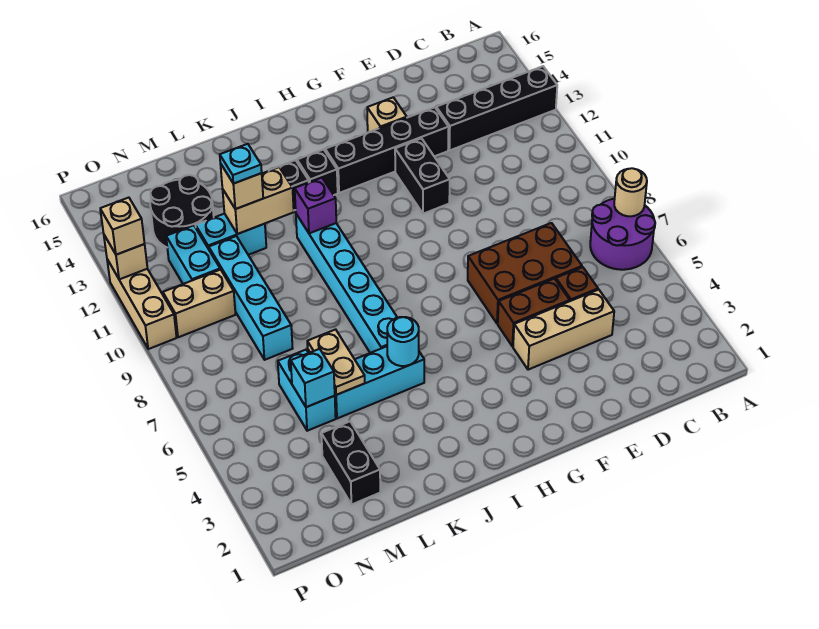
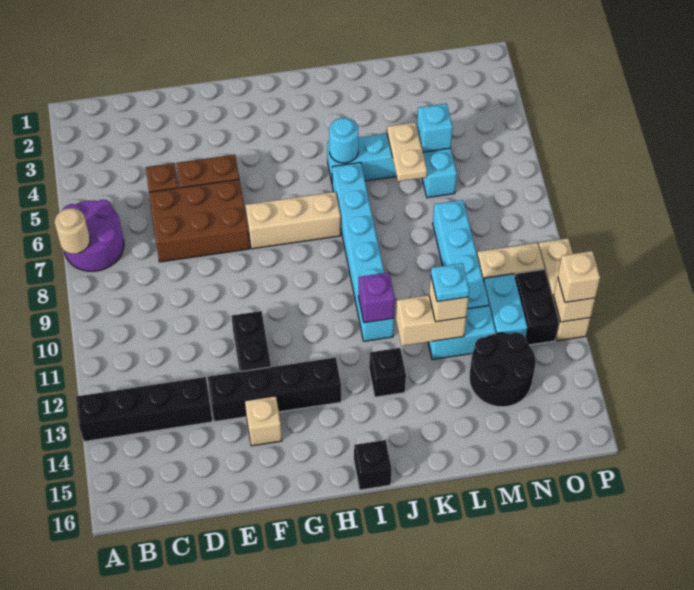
tan 1x3 brick [513,290,614,370] -> tan 1x3 brick moved to [245,192,341,249]
black 1x1 brick [297,149,338,195] -> black 1x1 brick moved to [354,440,392,490]
black 1x2 brick [321,422,380,505] -> black 1x2 brick moved to [515,269,559,345]

